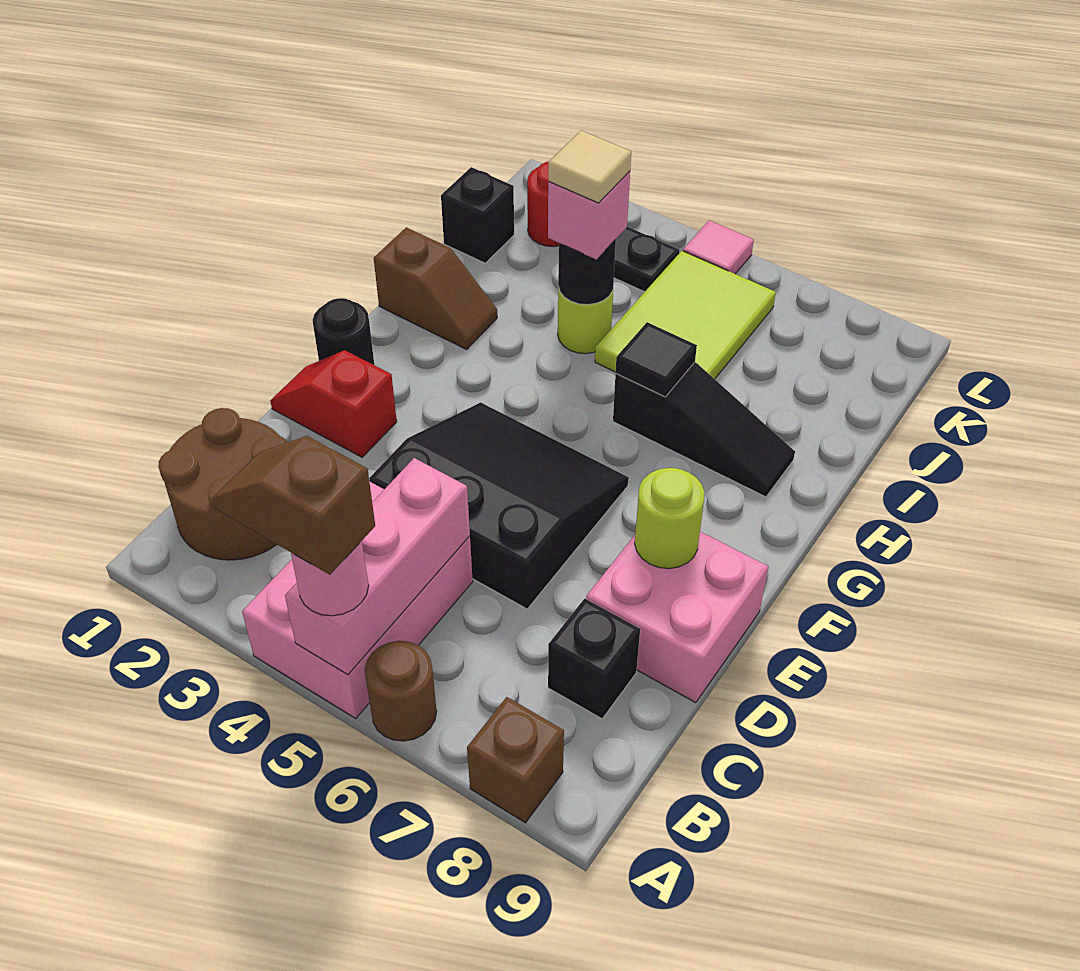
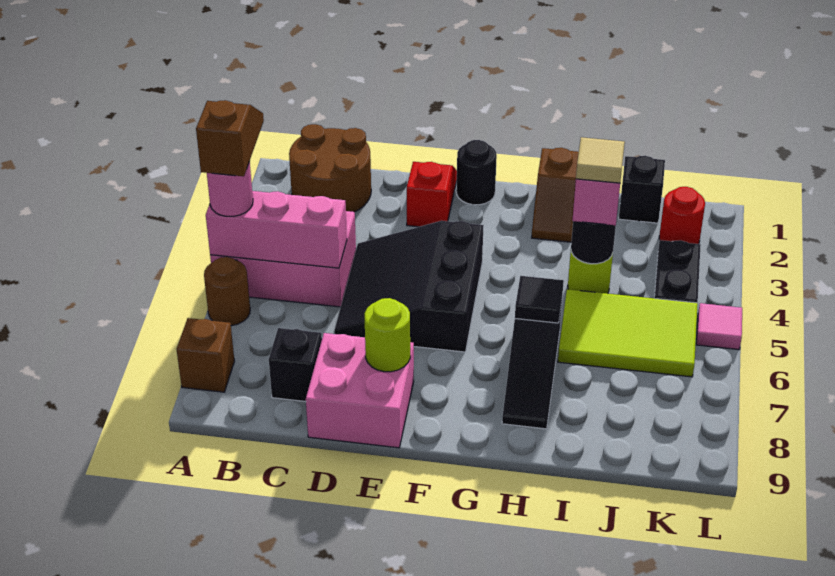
black 3x3 slope [369,402,629,609] -> black 3x3 slope turned to [334,221,484,352]

